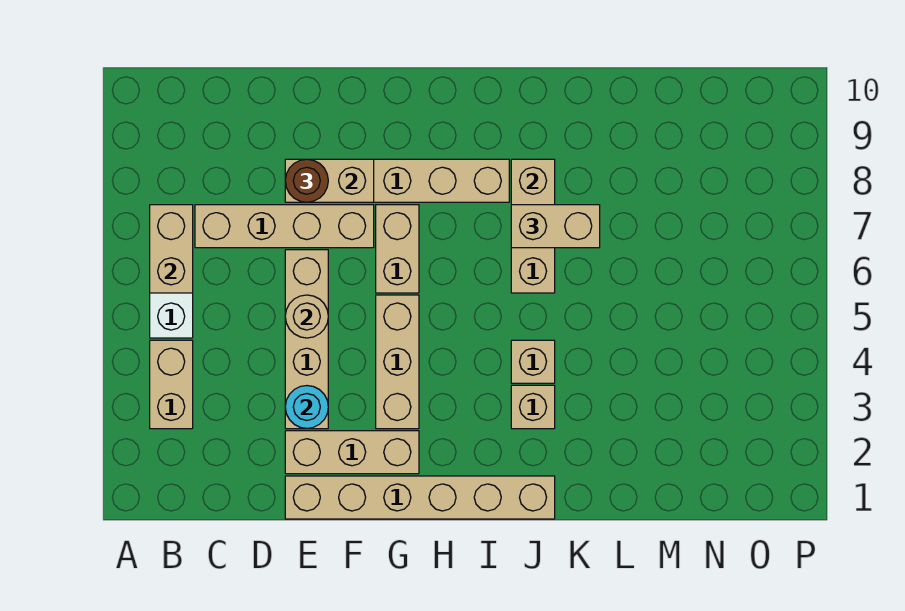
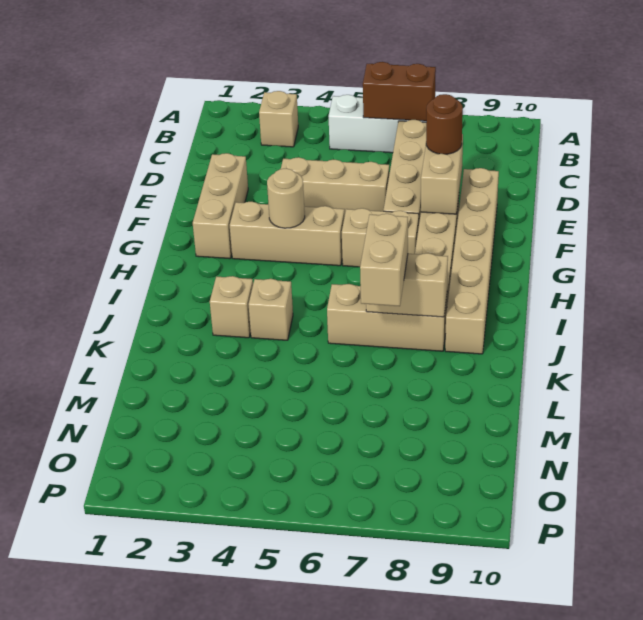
tan 1x2 brick [150,340,193,429] -> tan 1x1 brick [259,91,298,147]
tan 1x2 brick [150,205,193,293] -> brown 1x2 brick [363,62,436,121]
tan 1x6 brick [285,476,555,519] -> tan 1x6 brick moved to [445,168,499,354]
tan 1x4 brick [285,250,328,429] -> tan 1x3 brick [281,157,389,217]
cyan 1x1 round brick [285,386,328,429] -> none
tan 1x1 round brick [285,295,328,338] -> tan 1x1 round brick moved to [267,168,305,228]

